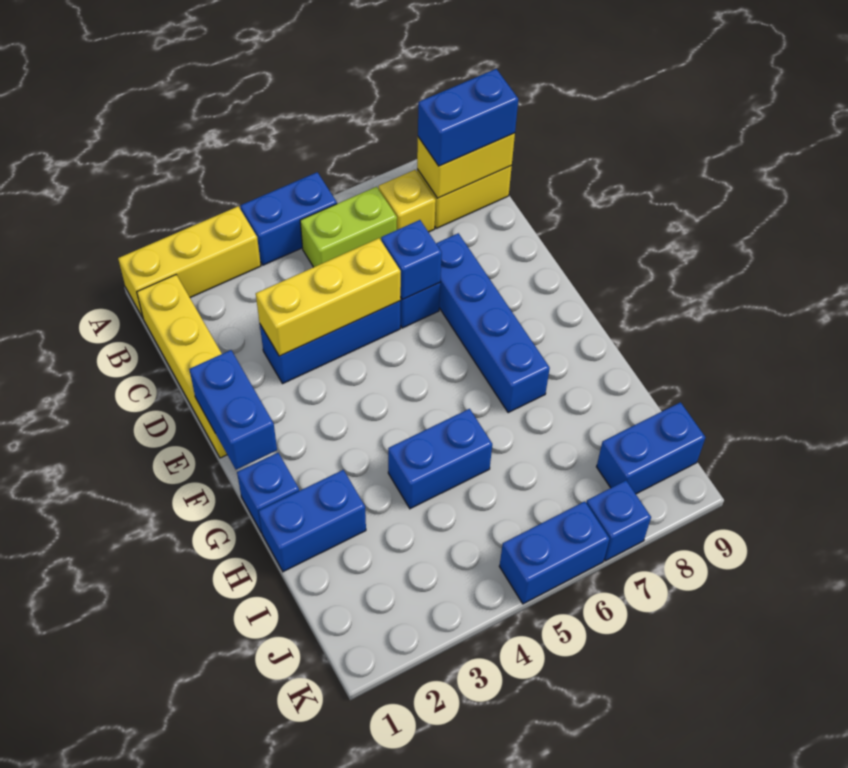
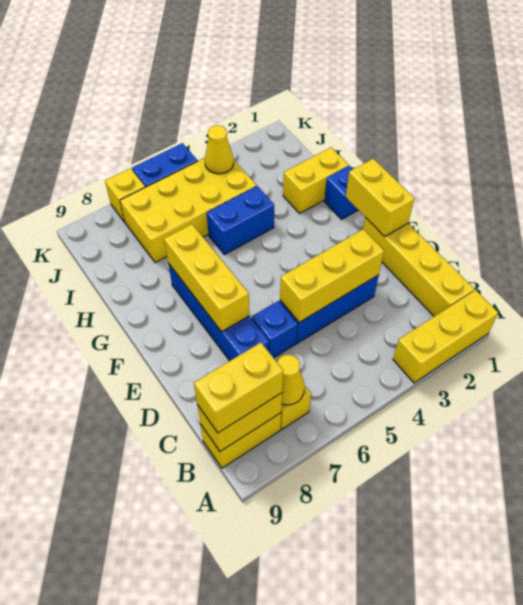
blue 1x2 brick [241,172,337,265] -> none
lime 1x2 brick [300,187,397,267] -> none
none -> yellow 1x1 cone [277,355,305,405]
blue 1x2 brick [418,69,518,166] -> yellow 1x2 brick [194,343,283,433]
blue 1x1 brick [381,220,442,300] -> none
blue 1x2 brick [189,350,277,470] -> yellow 1x2 brick [346,159,414,237]
none -> yellow 1x3 brick [164,224,249,332]
blue 1x2 brick [259,470,366,572] -> yellow 1x2 brick [283,147,349,213]
none -> yellow 2x4 brick [120,158,257,263]
none -> yellow 1x1 cone [205,125,234,174]
blue 1x2 brick [597,402,705,494] -> none
blue 1x1 brick [586,481,651,561] -> yellow 1x1 brick [105,168,145,222]

